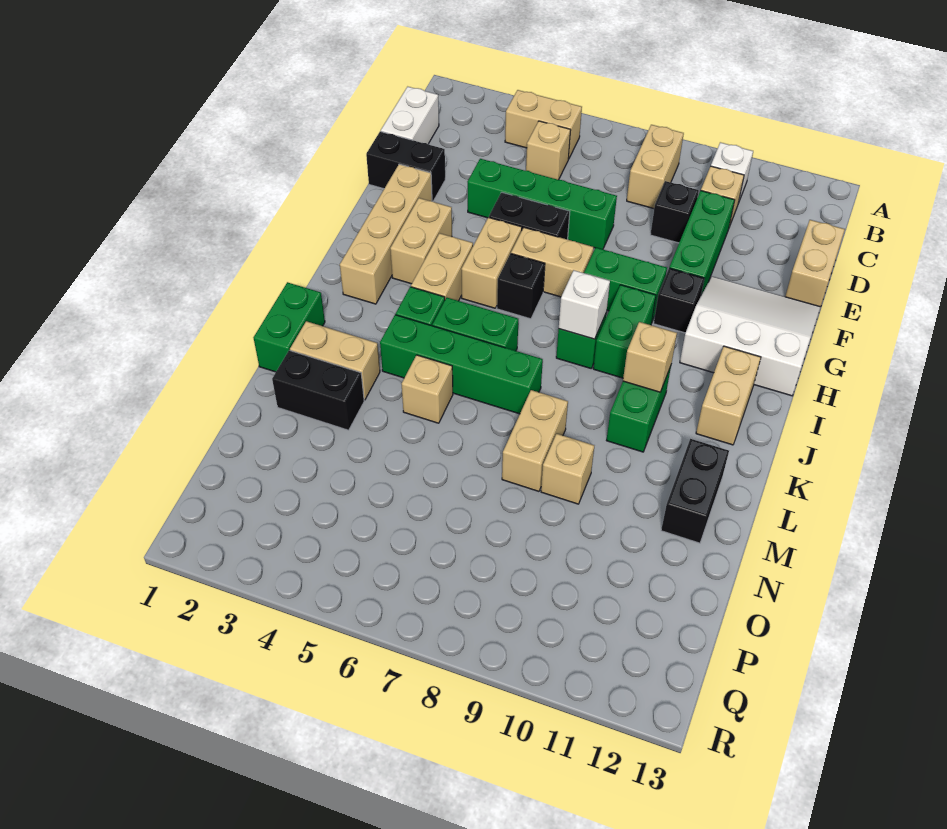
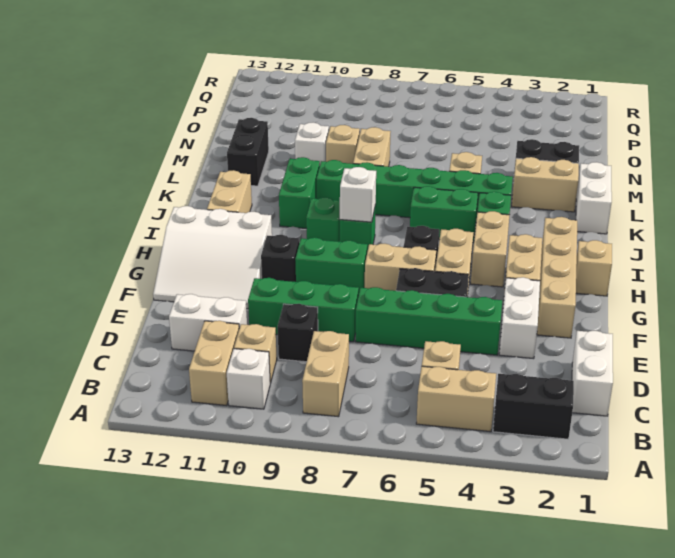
green 1x3 brick [669,191,735,295] -> green 1x3 brick turned to [248,278,359,342]
none -> white 1x2 brick [169,294,247,351]
tan 1x2 brick [785,220,845,307] -> tan 1x2 brick moved to [189,321,239,406]
black 1x2 brick [366,131,445,201] -> black 1x2 brick moved to [493,374,574,439]
none -> white 1x2 brick [499,277,540,359]
green 1x2 brick [593,285,656,378] -> green 1x1 brick [306,197,340,242]
tan 1x1 brick [623,322,677,392] -> tan 1x1 brick moved to [576,240,612,296]
green 1x2 brick [254,282,325,372] -> white 1x2 brick [576,162,612,234]
green 1x4 brick [380,315,543,414] -> green 1x6 brick [317,160,513,221]
none -> white 1x1 brick [295,123,329,163]

